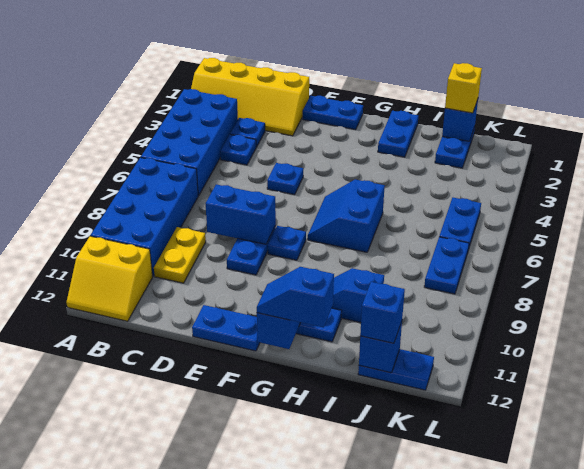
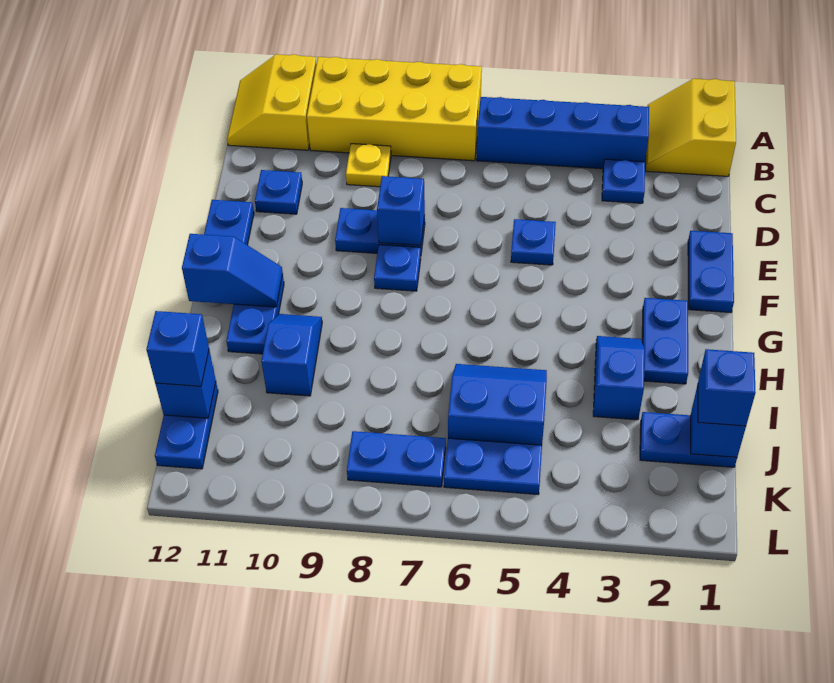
yellow 2x4 slope [191,58,309,136] -> yellow 2x2 slope [646,79,736,176]
blue 2x4 brick [141,89,238,196] -> blue 1x4 brick [477,97,649,169]
blue 2x4 brick [91,158,198,276] -> yellow 2x4 brick [307,57,482,161]
blue 1x1 plate [220,135,256,165] -> blue 1x1 plate moved to [255,170,302,214]
yellow 1x2 plate [154,227,206,283] -> yellow 1x1 plate [346,144,391,187]
blue 1x2 brick [205,184,276,244] -> blue 1x1 brick [377,176,425,245]
blue 2x2 slope [308,179,385,252] -> blue 2x2 slope moved to [448,364,547,445]
blue 1x2 slope [257,267,334,328] -> blue 1x2 slope moved to [593,336,645,420]
blue 1x2 plate [378,111,418,157] -> blue 1x2 plate turned to [642,298,688,384]
yellow 1x1 brick [445,63,482,113] -> blue 1x1 brick [698,349,756,426]

